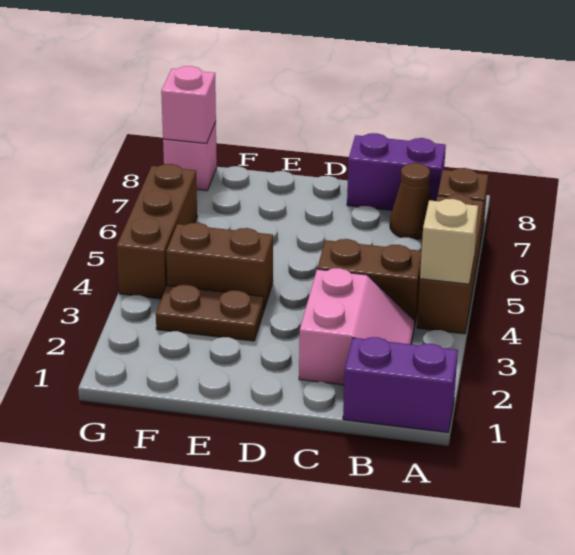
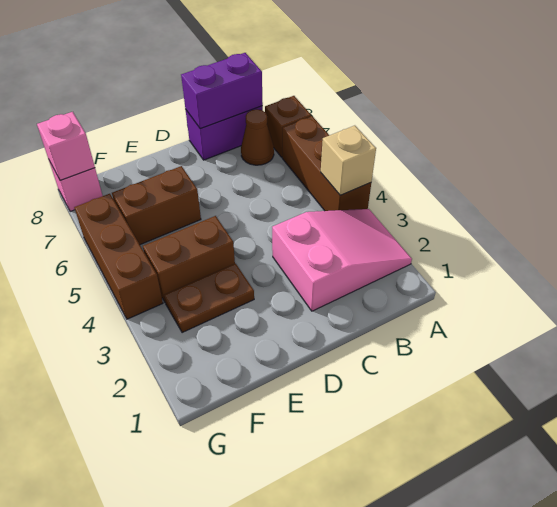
purple 1x2 brick [343,337,458,432] -> purple 1x2 brick moved to [181,53,263,129]
pink 2x2 slope [299,268,415,385] -> pink 2x3 slope [272,209,412,311]
brown 1x2 brick [317,239,422,327] -> brown 1x2 brick moved to [112,166,201,245]

